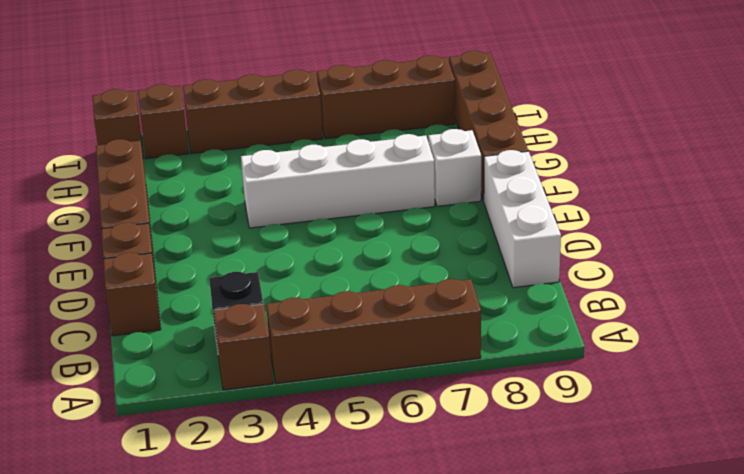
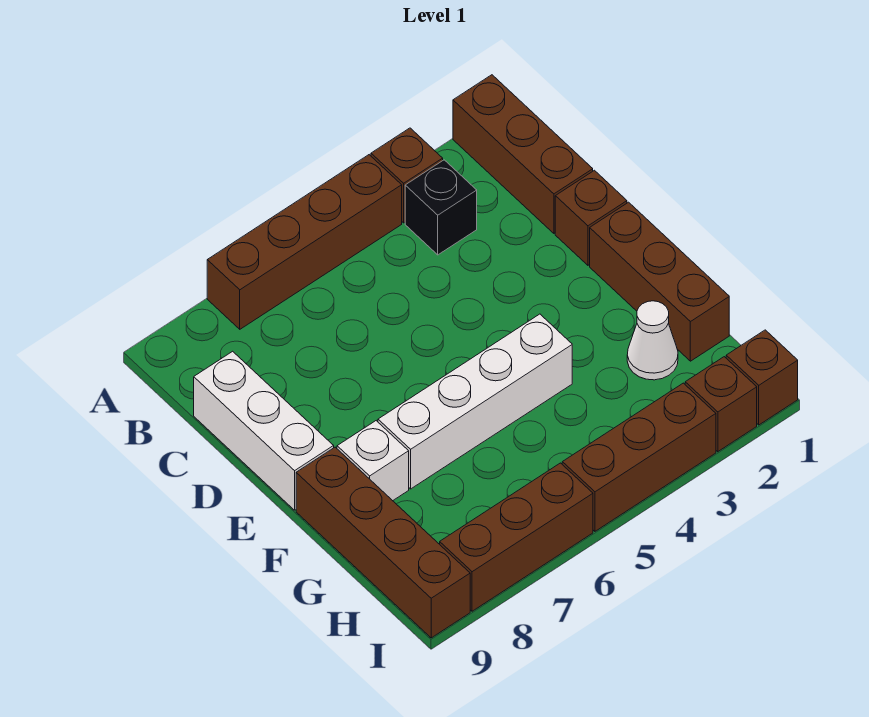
brown 1x1 brick [103,253,161,336] -> brown 1x3 brick [453,75,593,233]
none -> white 1x1 cone [627,301,678,380]

